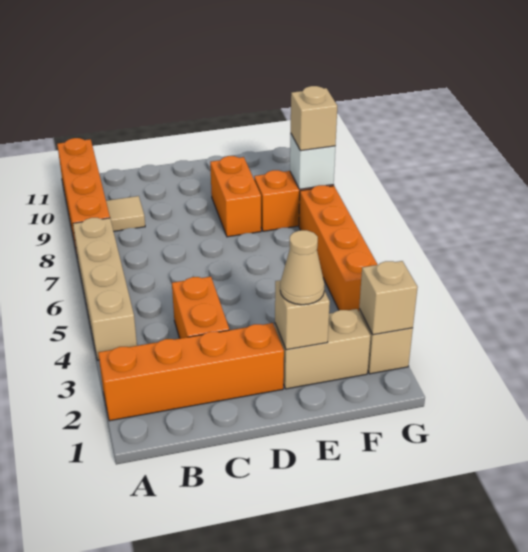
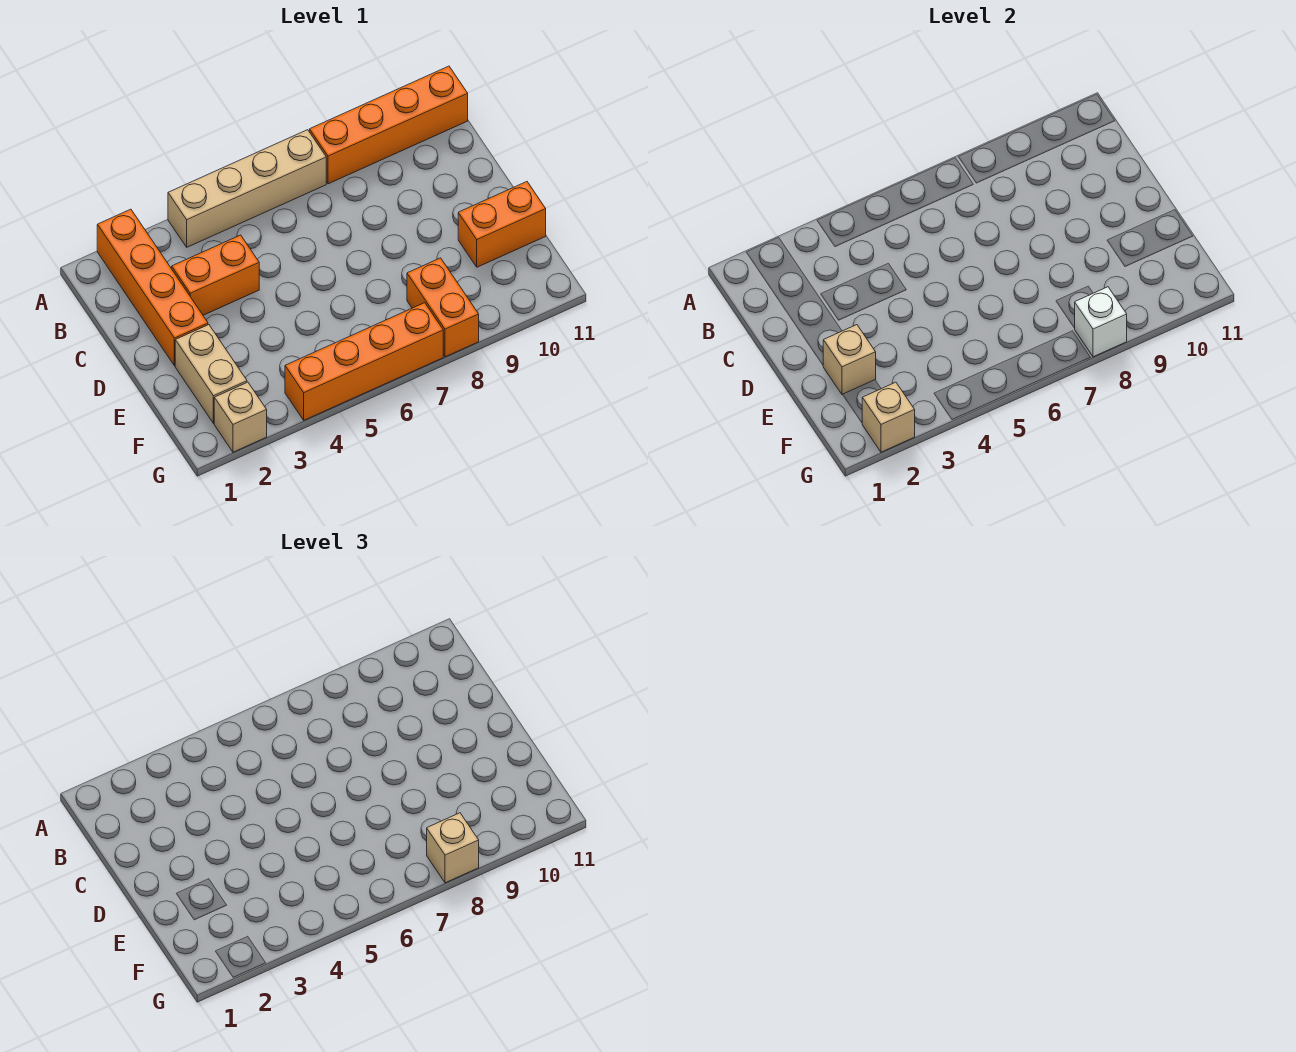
tan 1x1 tile [106,196,145,231] -> none
tan 1x1 cone [280,230,324,305] -> none
orange 1x2 brick [210,156,261,237] -> orange 1x2 brick moved to [458,182,546,267]

